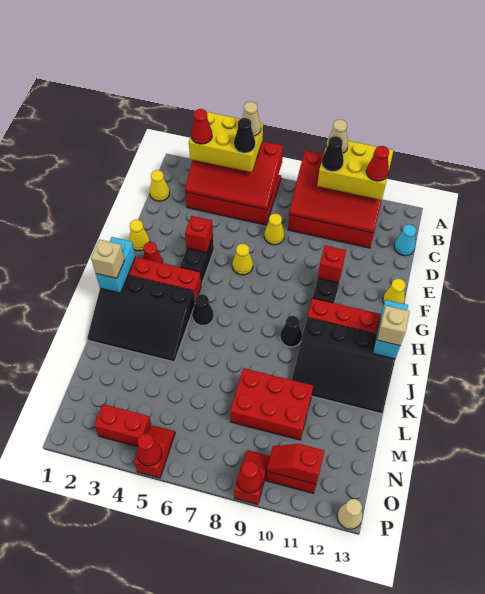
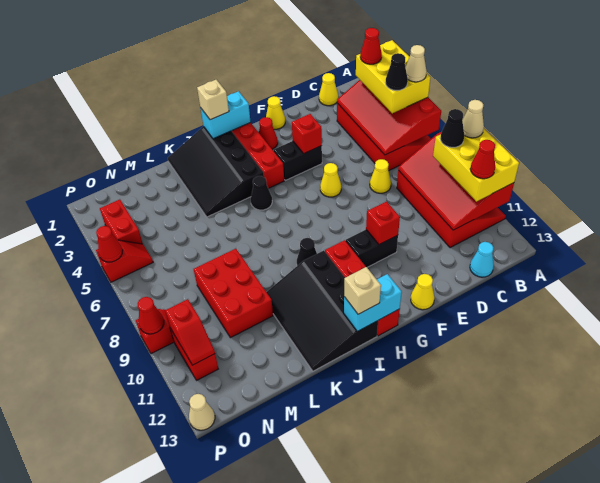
red 1x2 slope [267,444,324,484] -> red 1x2 slope turned to [165,299,215,365]

